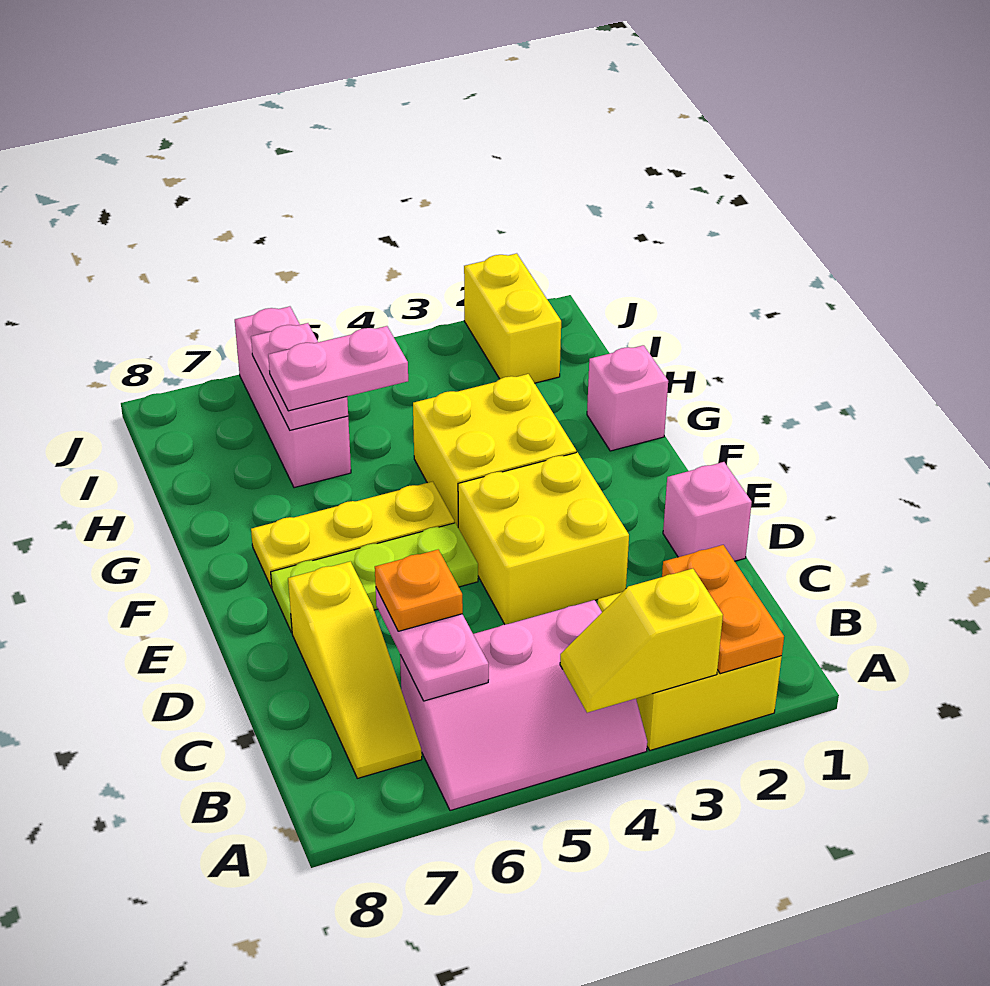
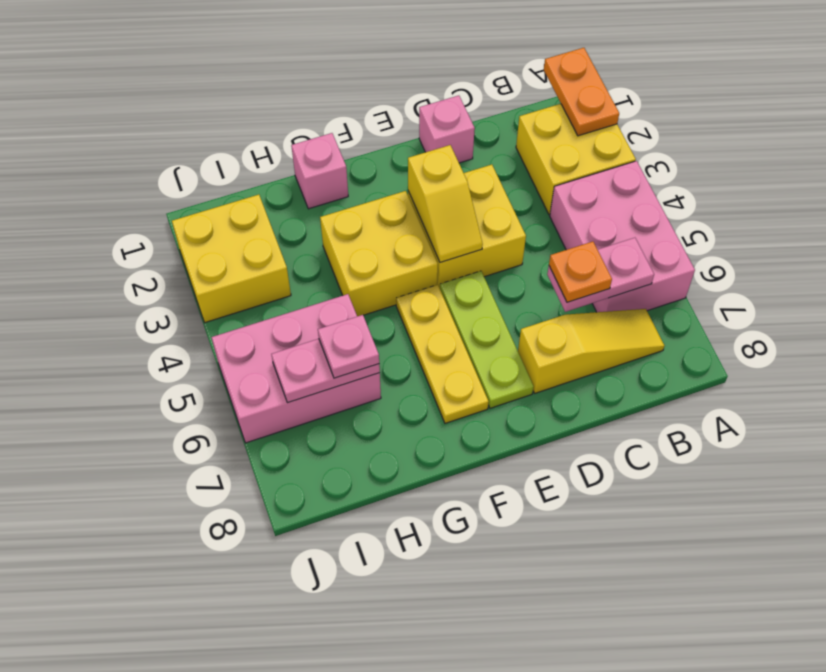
orange 1x2 plate [662,545,784,674] -> orange 1x2 plate turned to [544,48,619,136]
yellow 1x2 slope [560,569,723,713] -> yellow 1x2 slope moved to [408,145,483,262]
pink 2x3 slope [400,600,647,811] -> pink 2x3 brick [550,161,695,312]
pink 1x2 plate [268,326,408,411] -> pink 1x1 plate [318,315,379,378]
pink 1x3 brick [235,306,351,488] -> pink 2x3 brick [212,294,381,443]
yellow 1x2 brick [464,253,561,383] -> yellow 2x2 brick [172,195,291,323]

